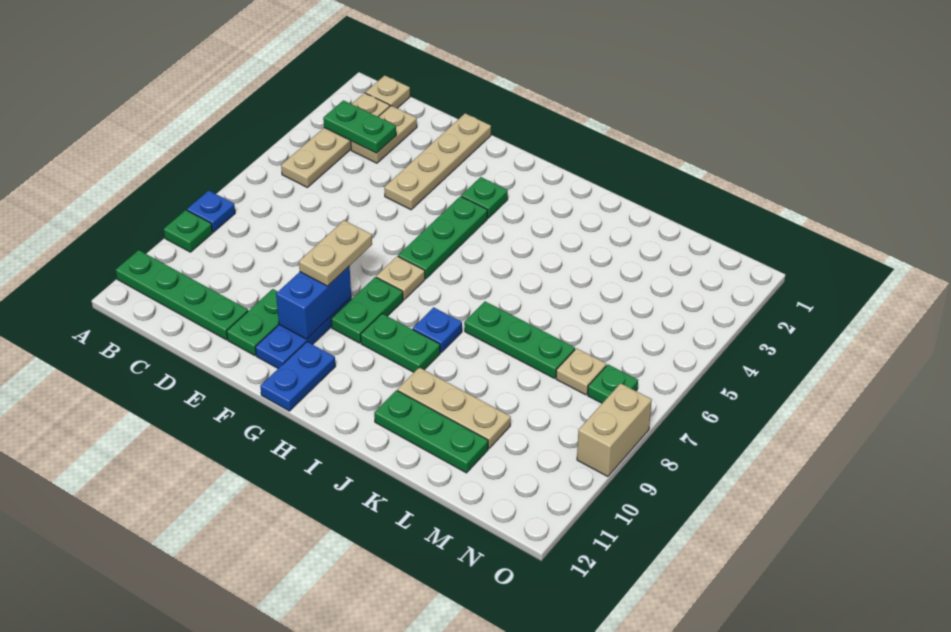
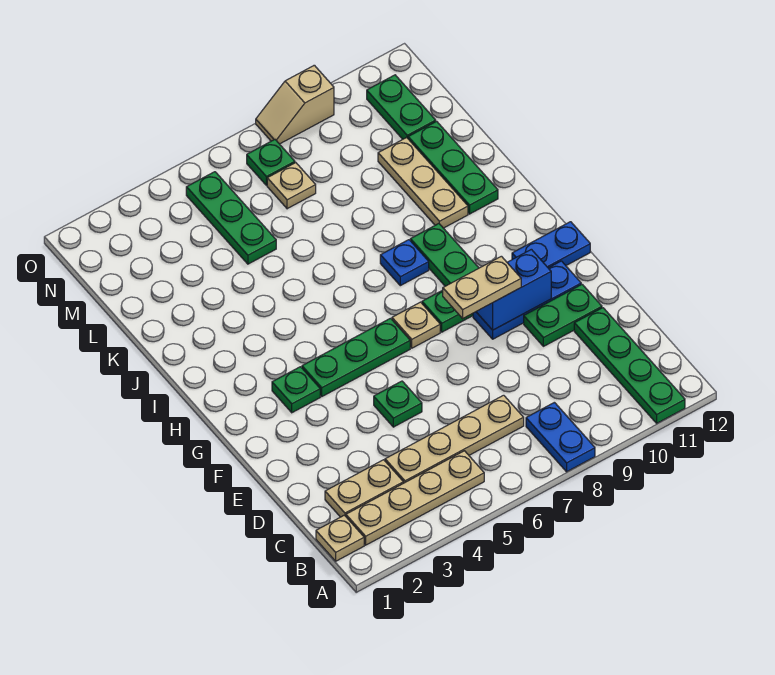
blue 1x1 plate [187,191,235,232] -> blue 1x2 plate [526,402,595,472]
green 1x1 plate [164,210,213,252] -> green 1x1 plate moved to [374,381,422,427]
green 1x2 plate [323,100,396,153] -> green 1x2 plate moved to [367,75,436,139]
tan 1x4 plate [384,113,491,210] -> tan 1x4 plate moved to [385,395,524,483]
green 1x3 plate [464,301,575,378] -> green 1x3 plate moved to [186,172,276,264]
tan 1x2 brick [577,383,652,477] -> tan 1x2 slope [256,65,334,144]

